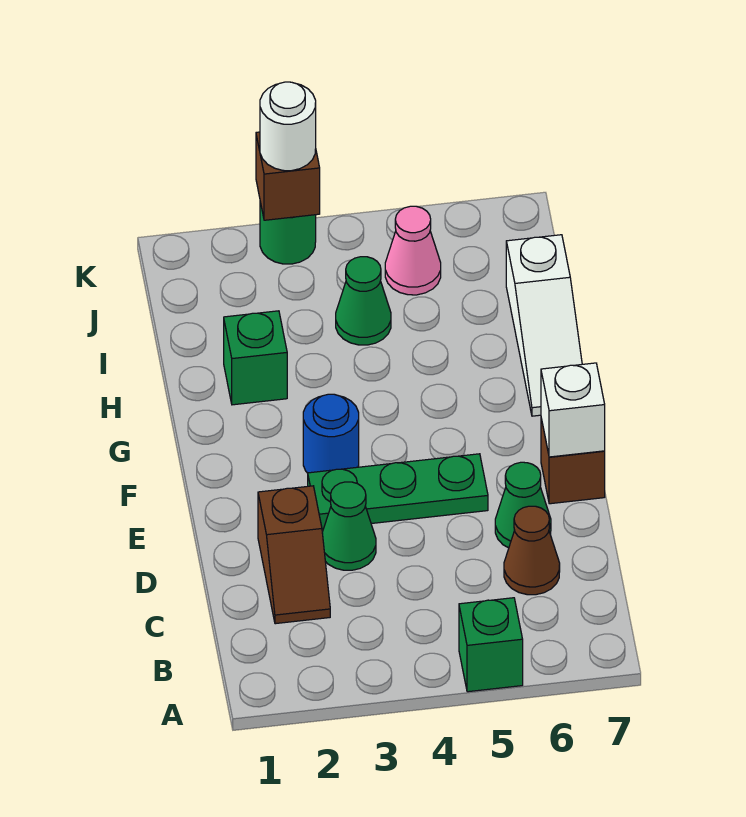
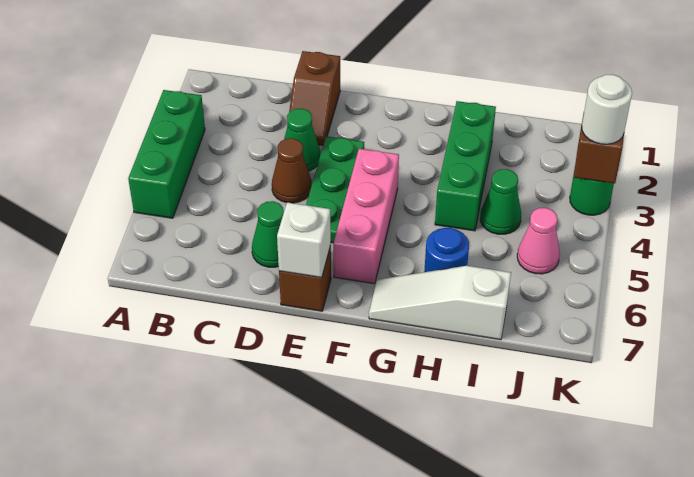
green 1x1 brick [459,598,523,692] -> green 1x3 brick [128,90,205,218]
brown 1x2 slope [258,486,330,624] -> brown 1x2 slope turned to [287,51,340,145]
brown 1x1 cone [504,506,560,595] -> brown 1x1 cone moved to [272,138,312,203]
blue 1x1 round brick [303,394,359,473] -> blue 1x1 round brick moved to [424,228,469,272]
none -> pink 1x3 brick [333,149,399,284]
green 1x1 brick [224,311,287,405] -> green 1x3 brick [435,101,496,231]

